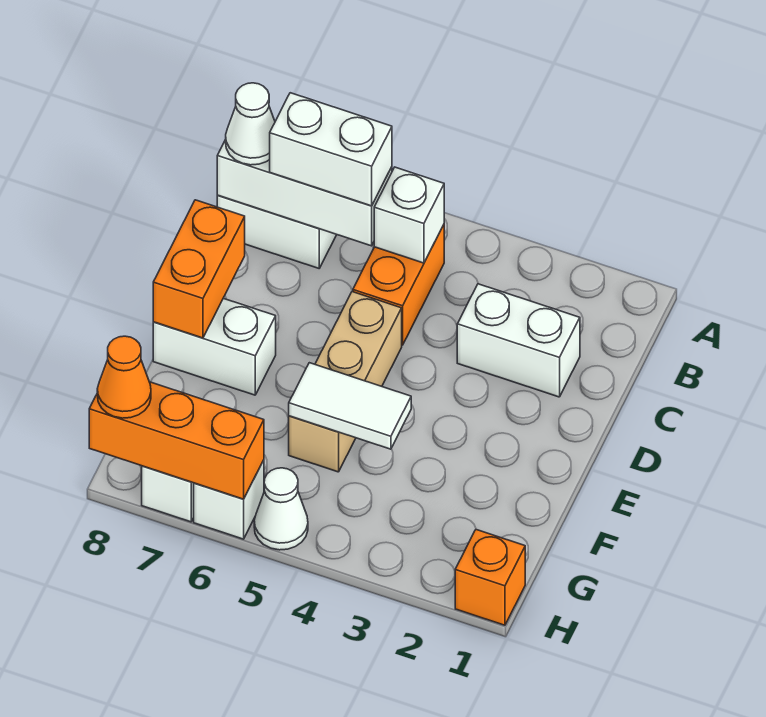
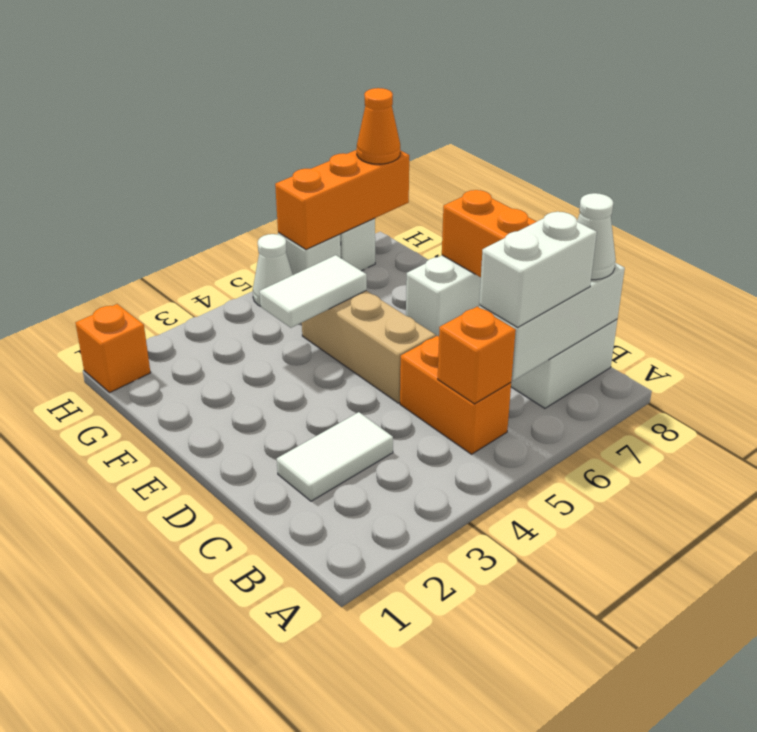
white 1x1 brick [374,167,444,263] -> orange 1x1 brick [438,306,516,404]
white 1x2 brick [457,284,580,397] -> white 1x2 tile [277,412,393,501]

